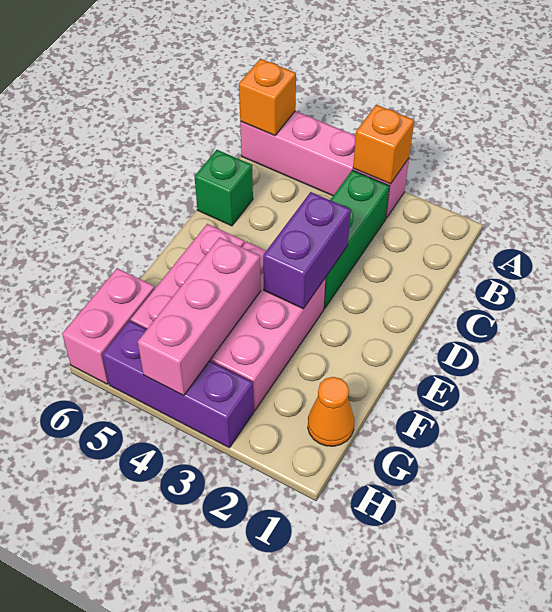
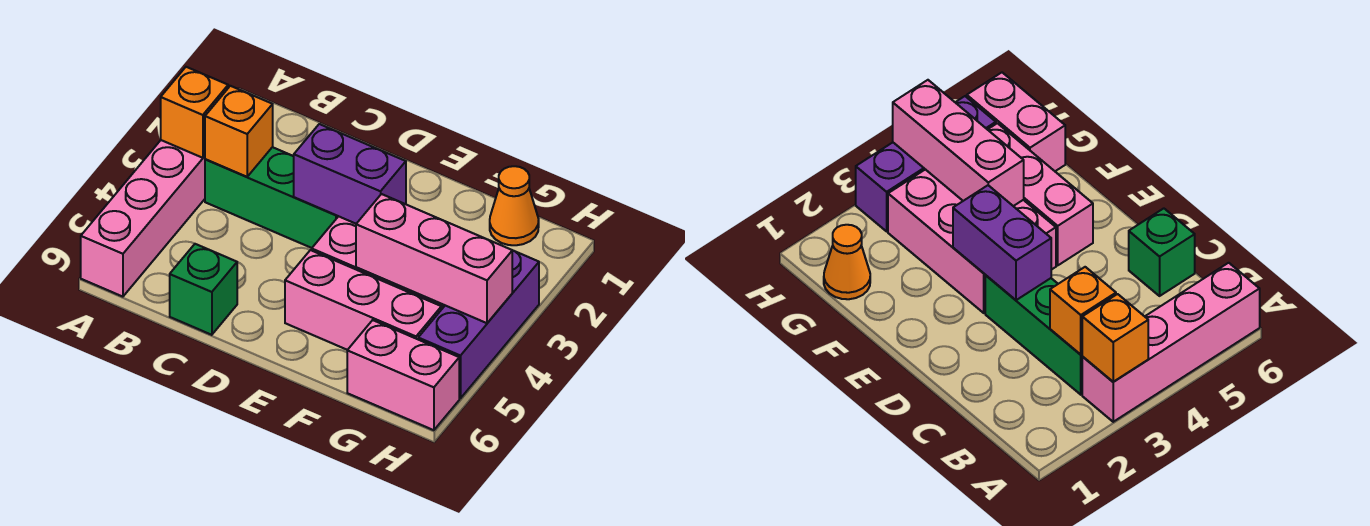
orange 1x1 brick [239,59,296,136] -> orange 1x1 brick moved to [205,86,273,177]

